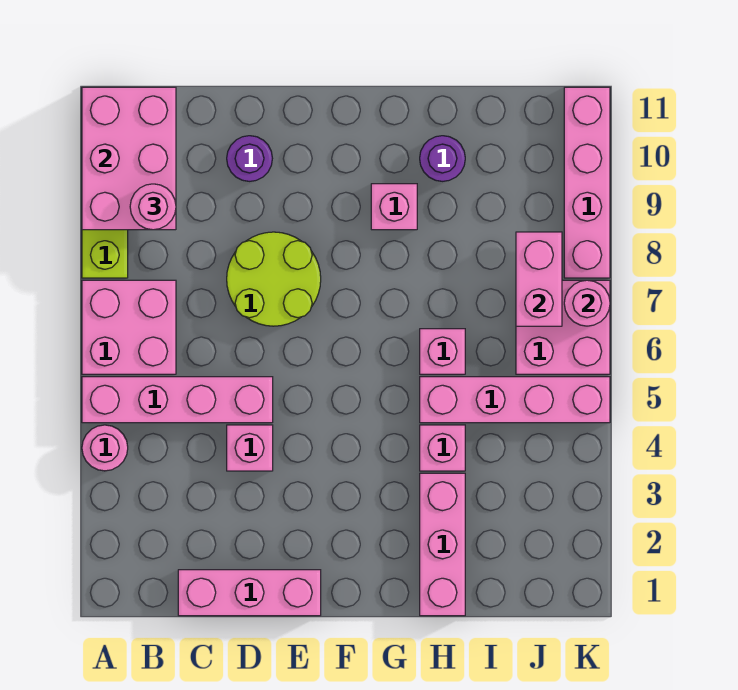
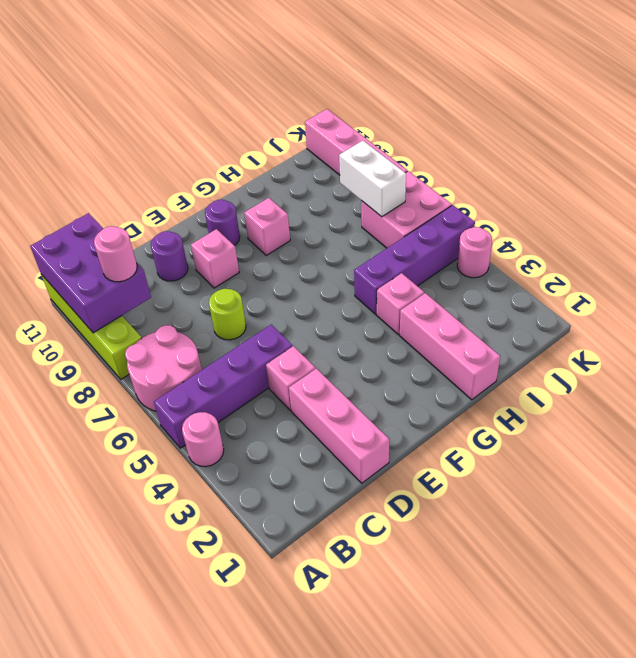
pink 1x4 brick [82,377,273,423] -> purple 1x4 brick [154,325,292,448]
pink 2x2 brick [82,280,176,374] -> pink 2x2 round brick [125,325,202,411]
pink 2x3 brick [82,87,176,230] -> purple 2x3 brick [30,213,151,333]
pink 1x3 brick [178,570,321,616] -> pink 1x3 brick turned to [289,368,389,483]
lime 2x2 round brick [227,232,321,326] -> lime 1x1 round brick [209,289,246,340]
pink 1x4 brick [420,377,610,423] -> purple 1x4 brick [354,205,475,314]
pink 1x1 brick [420,329,465,374] -> pink 1x1 brick moved to [191,229,239,288]
purple 1x1 round brick [420,136,465,181] -> purple 1x1 round brick moved to [205,200,240,246]
pink 1x2 brick [516,232,562,326] -> white 1x2 brick [339,141,406,217]
pink 1x1 round brick [564,280,610,326] -> pink 1x1 round brick moved to [457,227,492,278]

